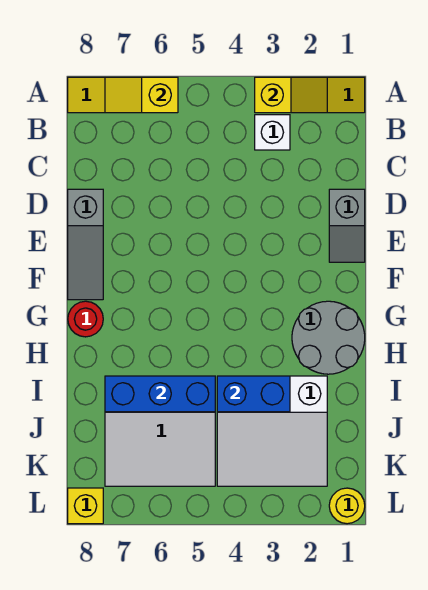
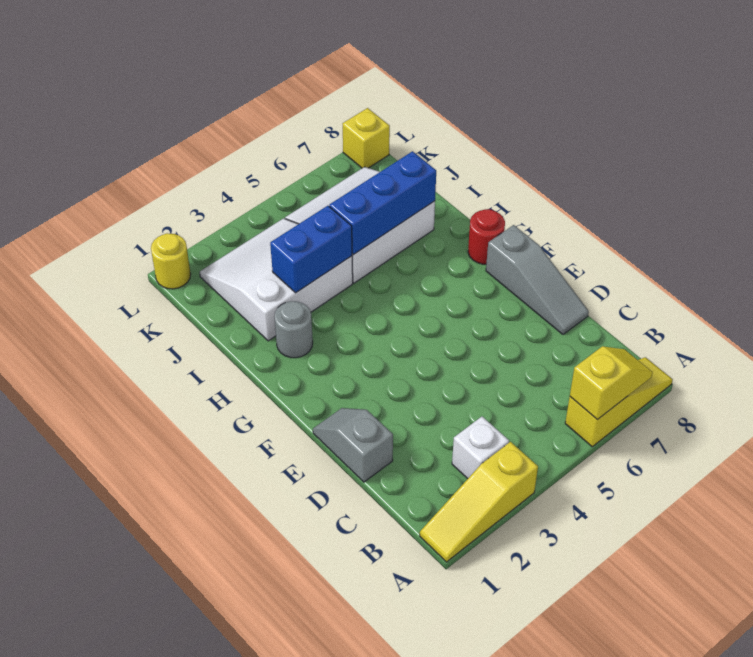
yellow 1x2 slope [255,77,327,113] -> none
grey 1x3 slope [68,189,103,300] -> grey 1x3 slope turned to [486,225,589,334]
grey 2x2 round brick [292,301,365,374] -> grey 1x1 round brick [274,301,313,358]

